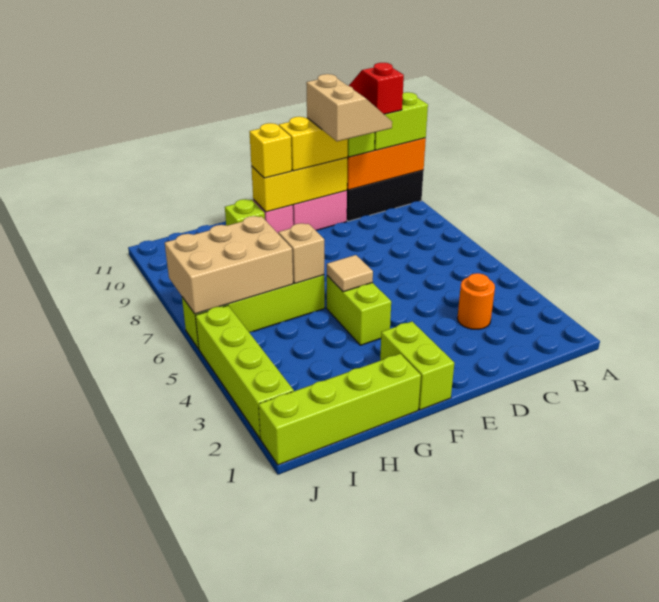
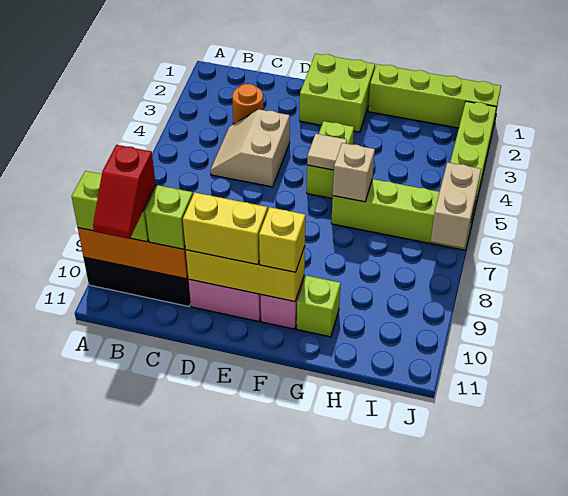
tan 2x2 slope [306,74,392,141] -> tan 2x2 slope moved to [210,109,290,187]
lime 1x2 brick [380,322,454,410] -> lime 2x2 brick [300,54,375,132]
tan 2x3 brick [165,216,293,314] -> tan 1x2 brick [431,162,481,248]

